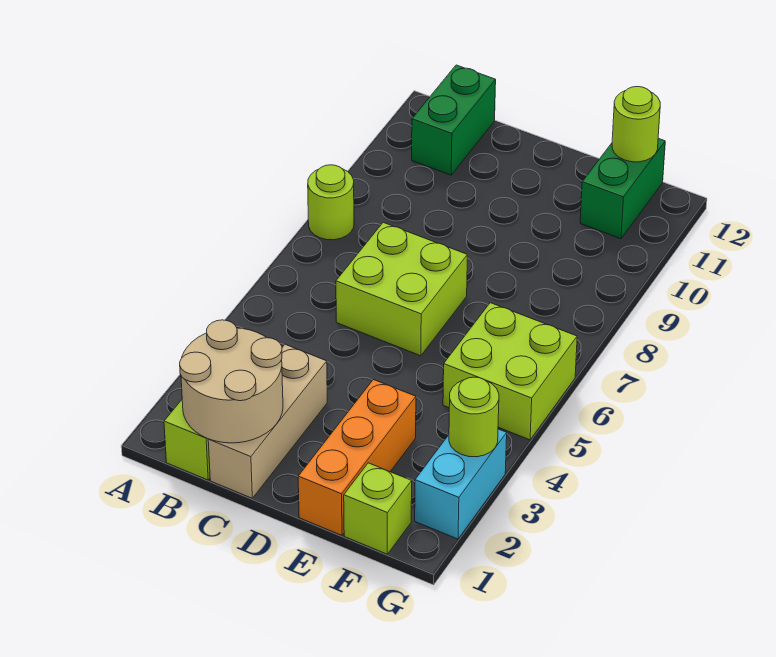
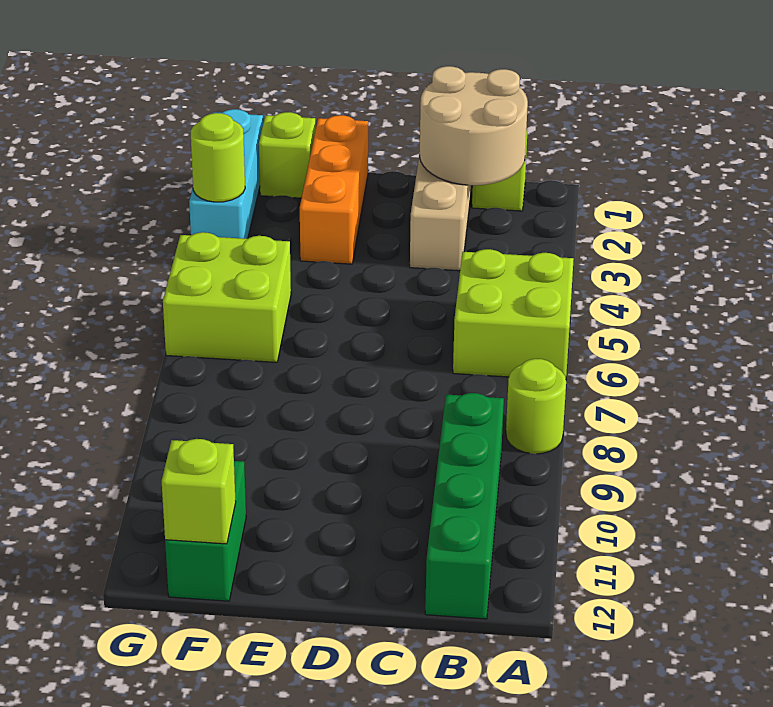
green 1x2 brick [412,65,496,175] -> green 1x4 brick [425,393,504,619]
lime 2x2 brick [336,222,467,356] -> lime 2x2 brick moved to [453,249,574,378]
lime 1x1 round brick [612,87,660,162] -> lime 1x1 brick [162,439,236,544]
cyan 1x2 brick [415,429,507,539] -> cyan 1x3 brick [189,109,263,239]

